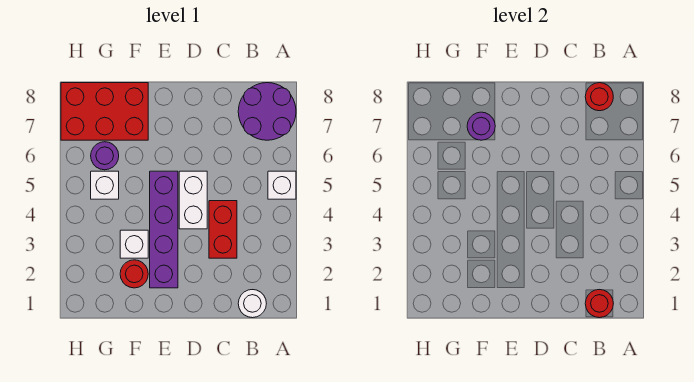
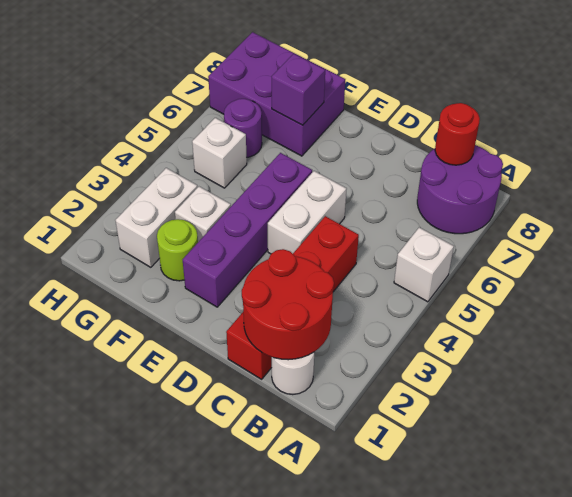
red 1x1 round brick [585,290,613,318] -> red 2x2 round brick [242,249,334,360]
red 1x2 brick [209,201,237,258] -> red 1x4 brick [226,216,359,379]
red 1x1 round brick [120,260,148,288] -> lime 1x1 round brick [157,219,198,281]
red 2x3 brick [61,83,148,140] -> purple 2x3 brick [208,32,345,156]
purple 1x1 round brick [467,112,495,140] -> purple 1x1 brick [272,54,325,125]
none -> white 1x2 brick [115,168,197,267]

